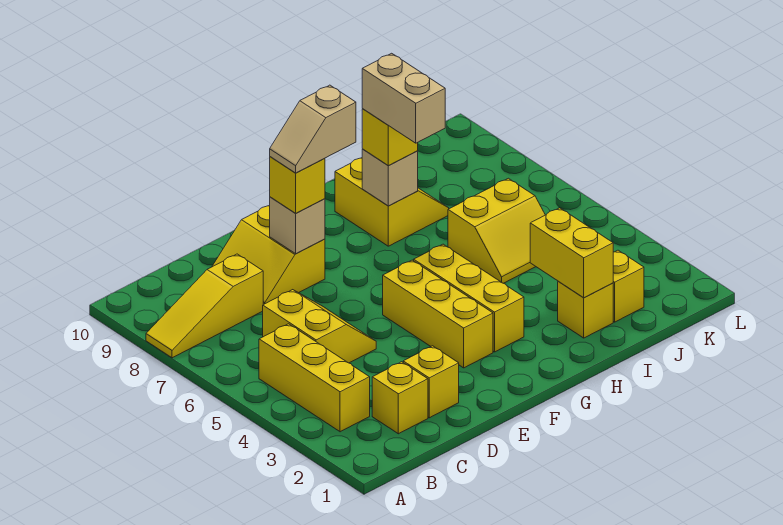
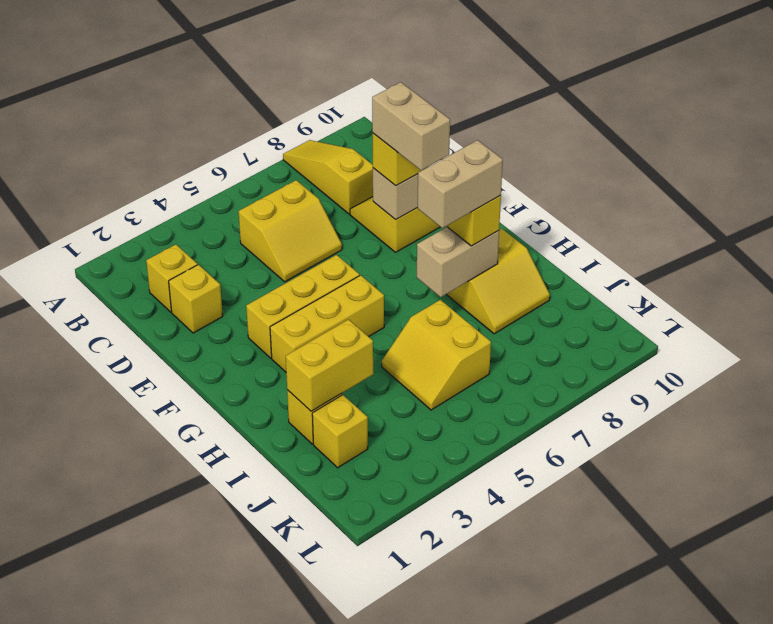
yellow 1x3 brick [259,324,370,432] -> none
tan 1x2 slope [270,85,356,173] -> tan 1x2 brick [372,82,450,170]
tan 1x1 brick [362,149,418,206] -> tan 1x2 brick [417,227,499,297]

